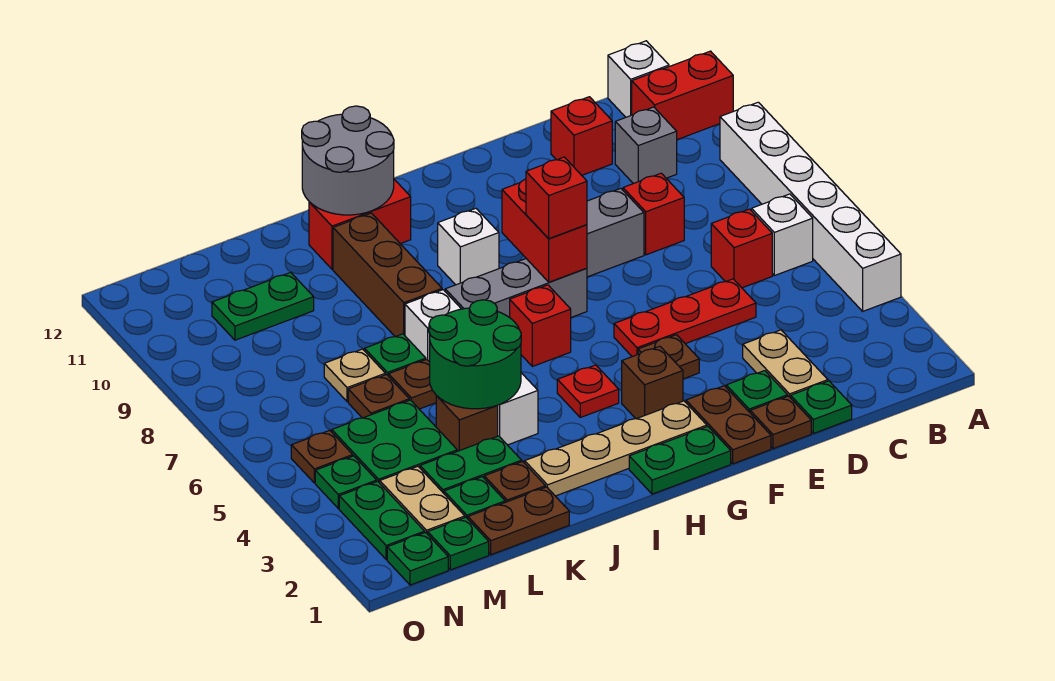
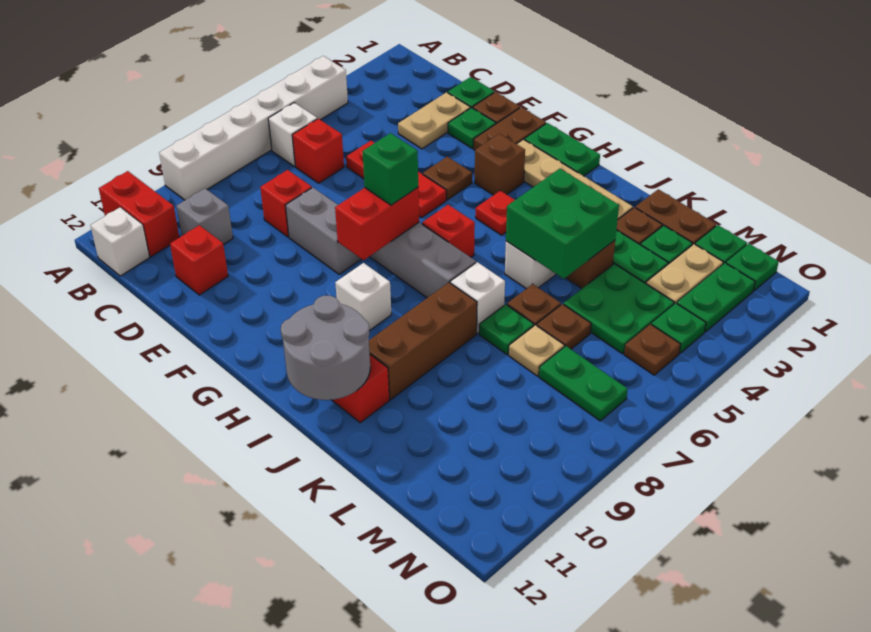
red 1x1 brick [526,157,587,239] -> green 1x1 brick [363,133,418,205]
green 2x2 round brick [429,300,521,409] -> green 2x2 brick [506,169,619,279]
green 1x2 plate [212,273,314,340] -> green 1x2 plate moved to [539,346,628,421]

